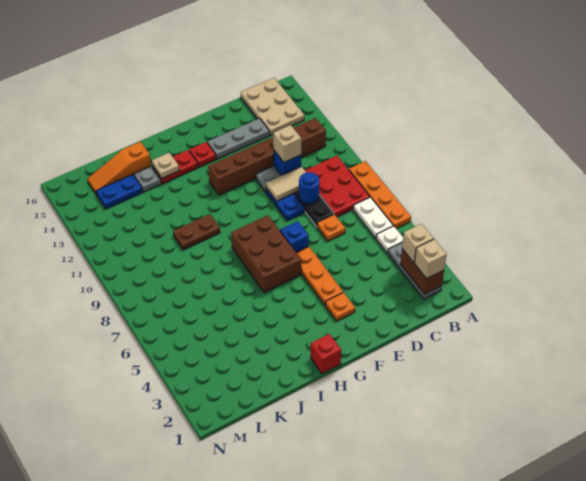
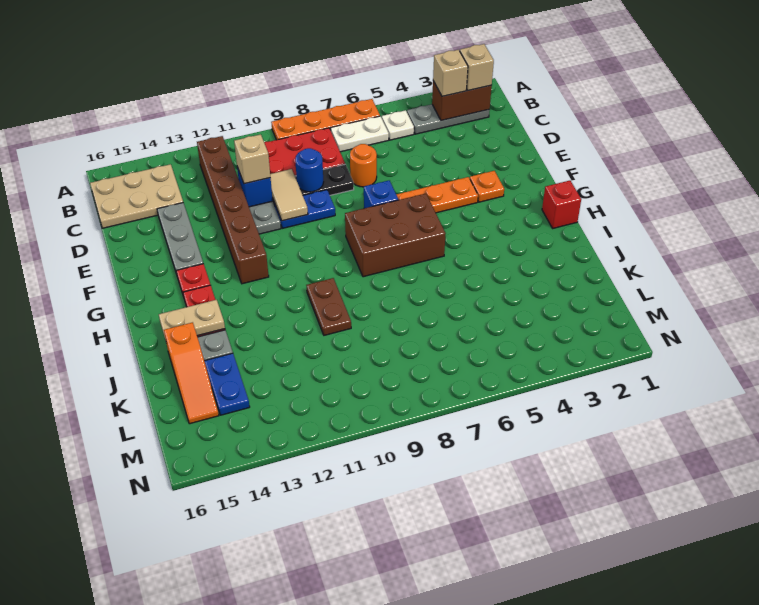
orange 1x1 plate [317,214,345,241] -> orange 1x1 round brick [350,144,377,187]
tan 1x1 plate [152,153,179,178] -> tan 1x2 plate [159,300,225,340]

